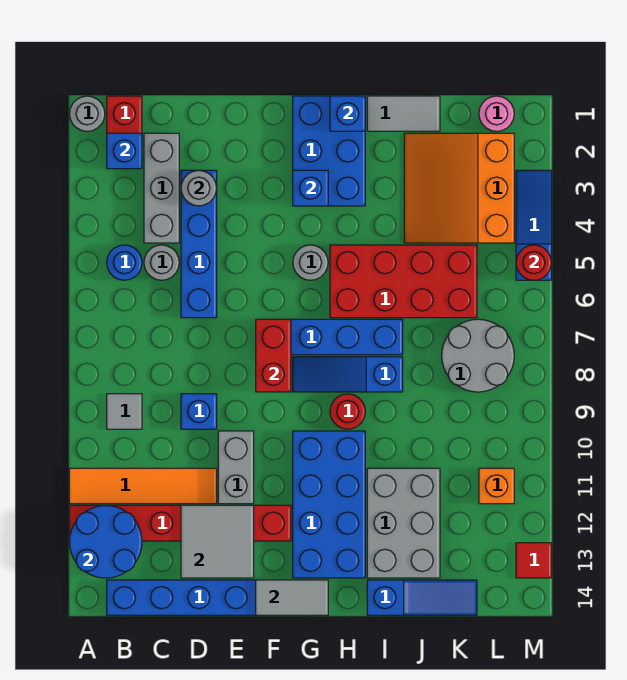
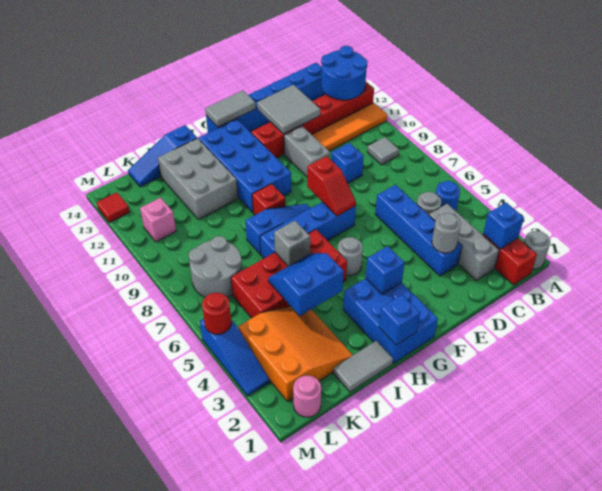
red 1x2 brick [256,319,291,392] -> red 1x2 slope [307,156,356,216]
red 1x1 round brick [330,394,365,429] -> red 1x1 brick [252,184,285,215]
none -> blue 2x2 slope [268,253,344,316]
none -> grey 1x1 brick [274,221,310,266]
orange 1x1 brick [479,468,514,504] -> pink 1x1 brick [140,198,176,242]

